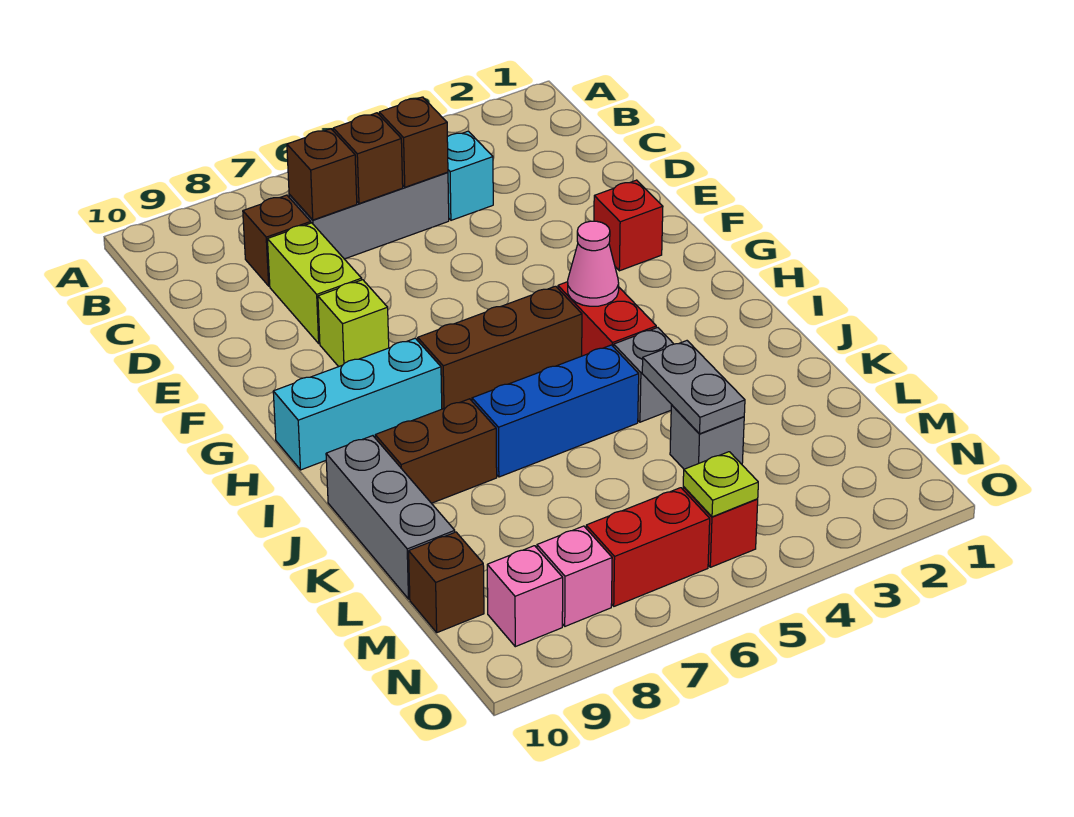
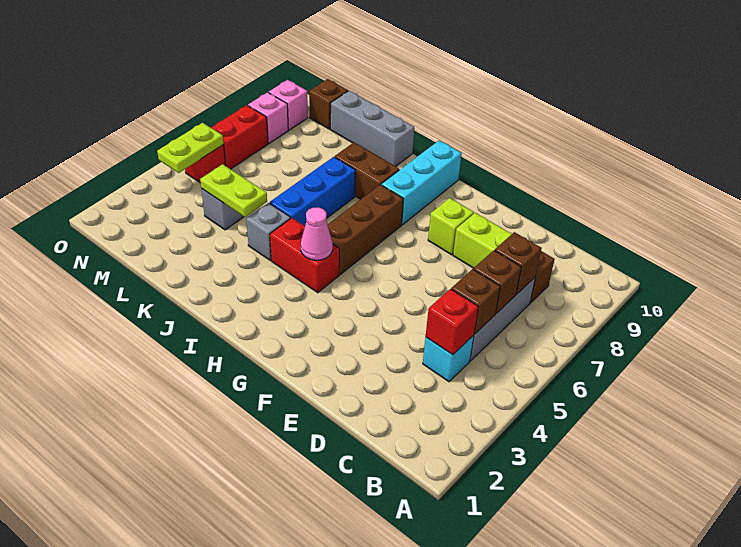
red 1x1 brick [594,180,663,271] -> red 1x1 brick moved to [426,289,478,355]
brown 1x2 brick [375,399,497,503] -> brown 1x2 brick turned to [335,143,399,199]
grey 1x2 plate [642,341,745,434] -> lime 1x2 plate [200,164,267,217]
lime 1x1 plate [683,452,758,517] -> lime 1x2 plate [157,123,223,173]

